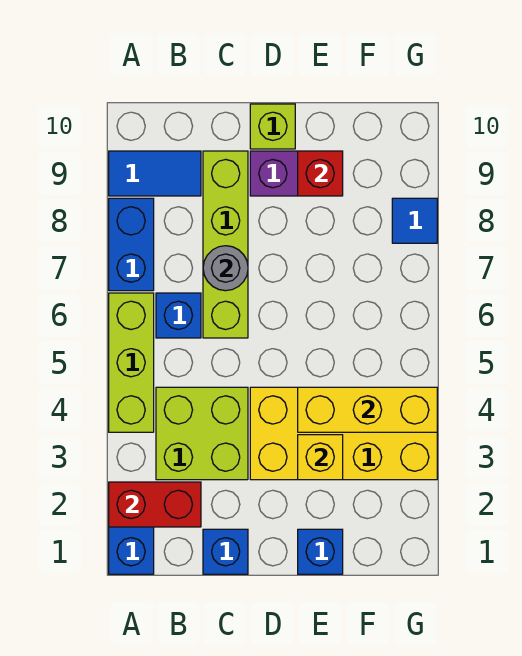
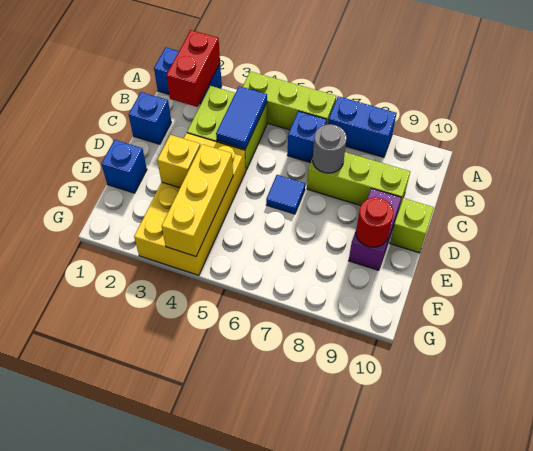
blue 1x2 tile [109,151,201,196] -> blue 1x2 tile moved to [216,86,267,149]
lime 1x4 brick [203,151,248,338] -> lime 1x3 brick [307,152,410,212]
red 1x1 brick [298,151,343,196] -> red 1x1 round brick [356,198,394,247]
blue 1x1 tile [392,198,437,243] -> blue 1x1 tile moved to [266,175,305,214]

